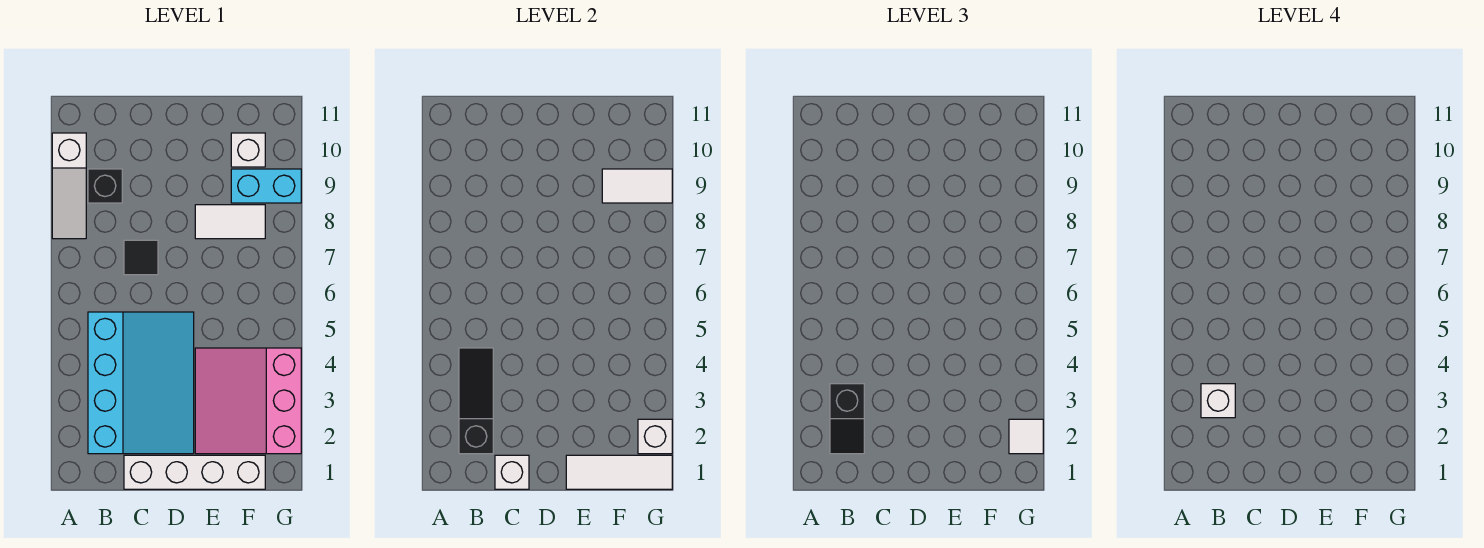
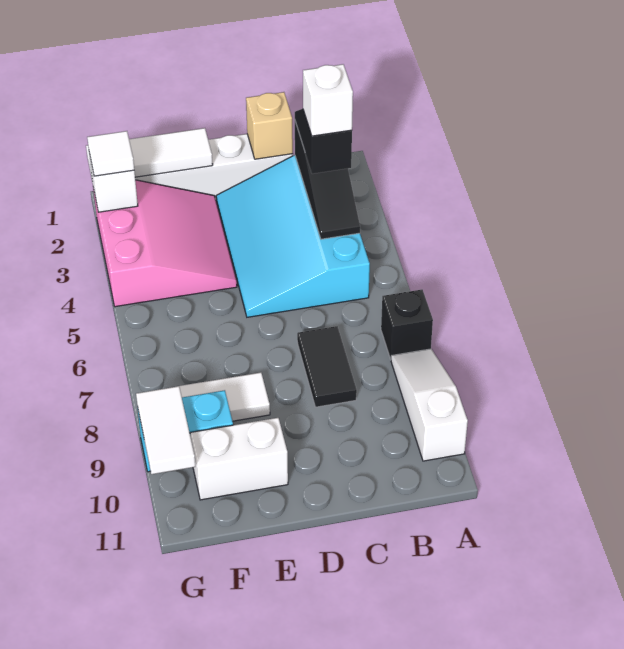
black 1x1 brick [88,169,122,203] -> black 1x1 brick moved to [381,290,433,359]
white 1x1 brick [495,455,529,489] -> tan 1x1 brick [246,92,293,159]
black 1x1 tile [124,240,158,275] -> black 1x2 tile [297,326,357,407]
white 1x2 tile [602,169,672,203] -> white 1x2 tile turned to [136,386,195,474]
white 1x1 brick [231,133,265,167] -> white 1x2 brick [190,418,288,500]

